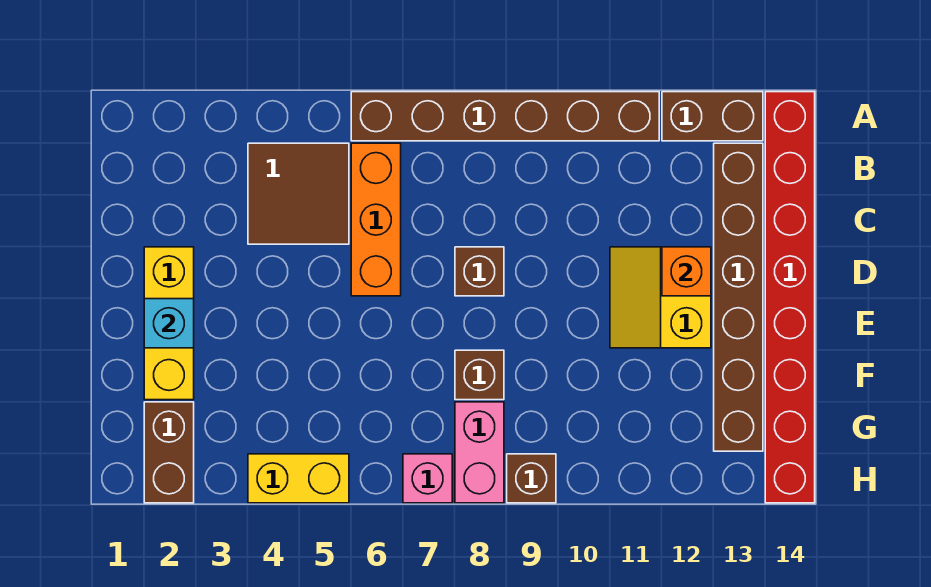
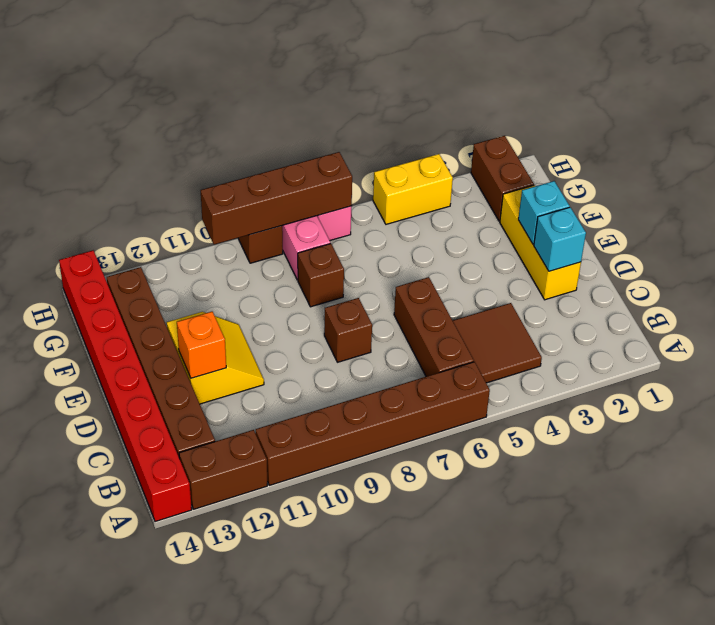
orange 1x3 brick [351,143,401,296] -> brown 1x3 brick [394,277,474,377]
none -> cyan 1x1 brick [534,207,586,271]
none -> brown 1x4 brick [201,152,352,245]

